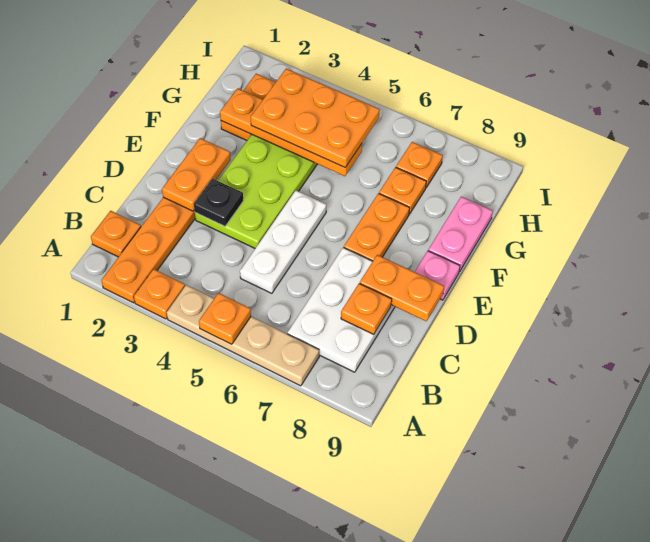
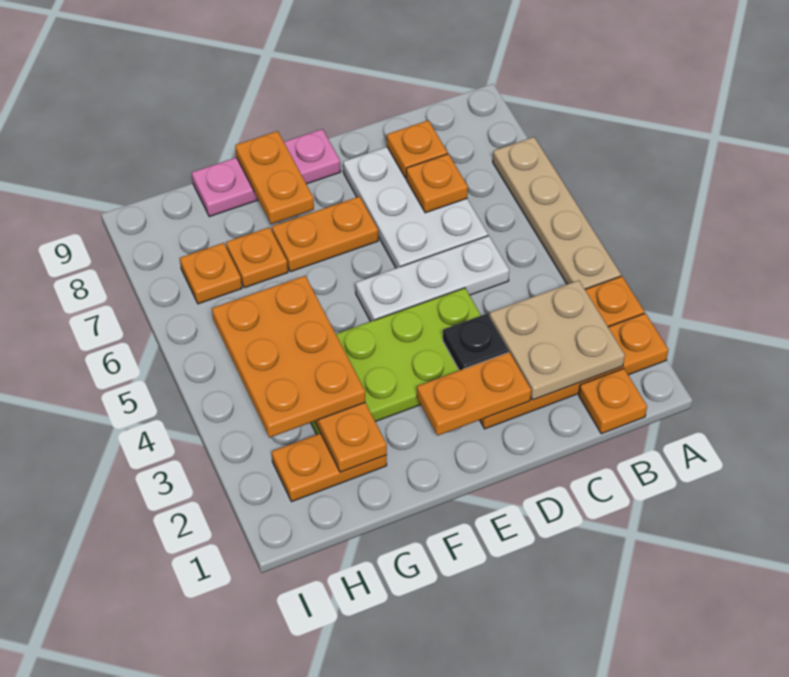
orange 1x1 plate [199,293,251,344] -> orange 1x1 plate moved to [406,154,468,213]
none -> tan 2x2 plate [489,280,625,400]
white 2x3 plate [288,247,395,372] -> white 2x3 plate turned to [343,147,488,268]
orange 1x2 plate [360,255,444,321] -> orange 1x2 plate moved to [235,131,314,224]

